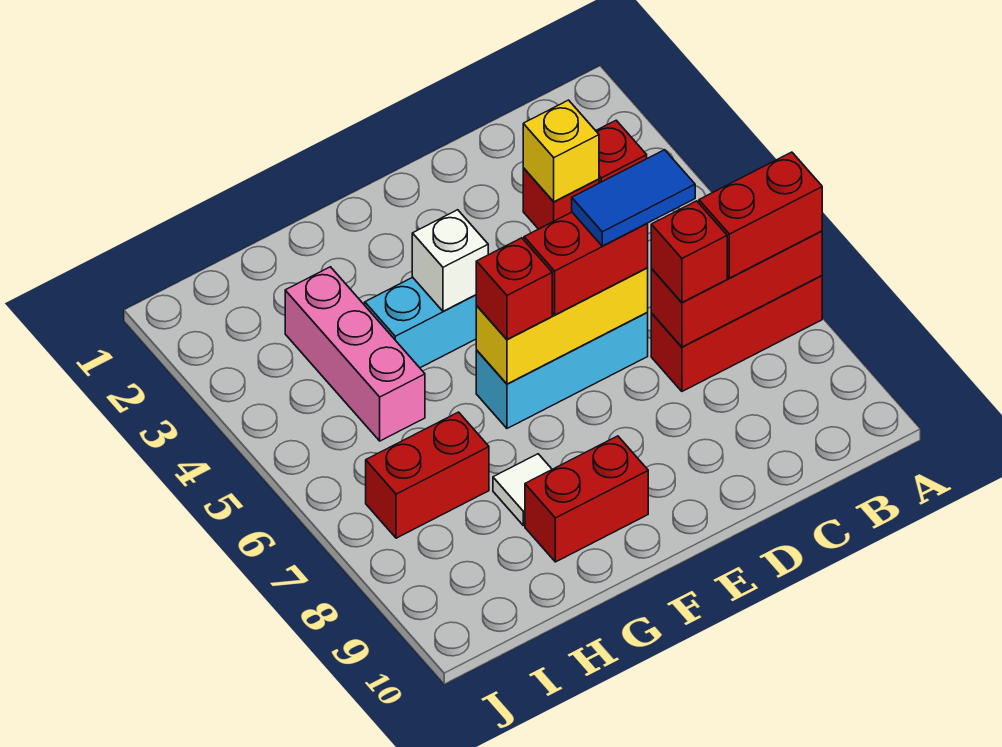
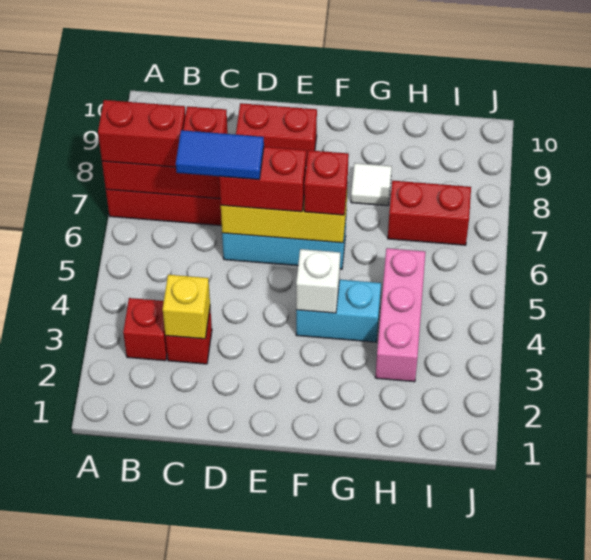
red 1x2 brick [525,436,648,562] -> red 1x2 brick moved to [236,103,317,166]

